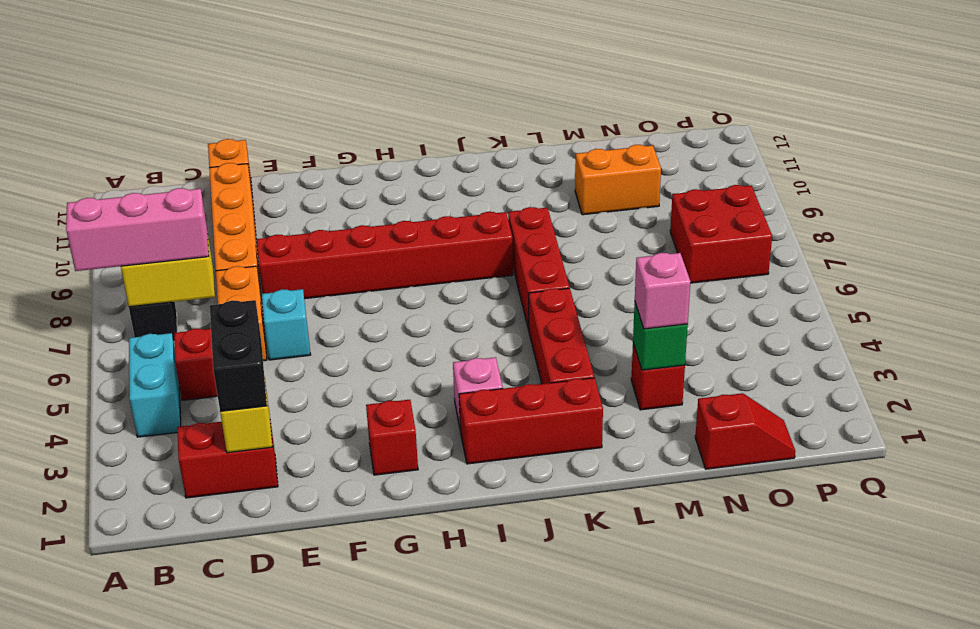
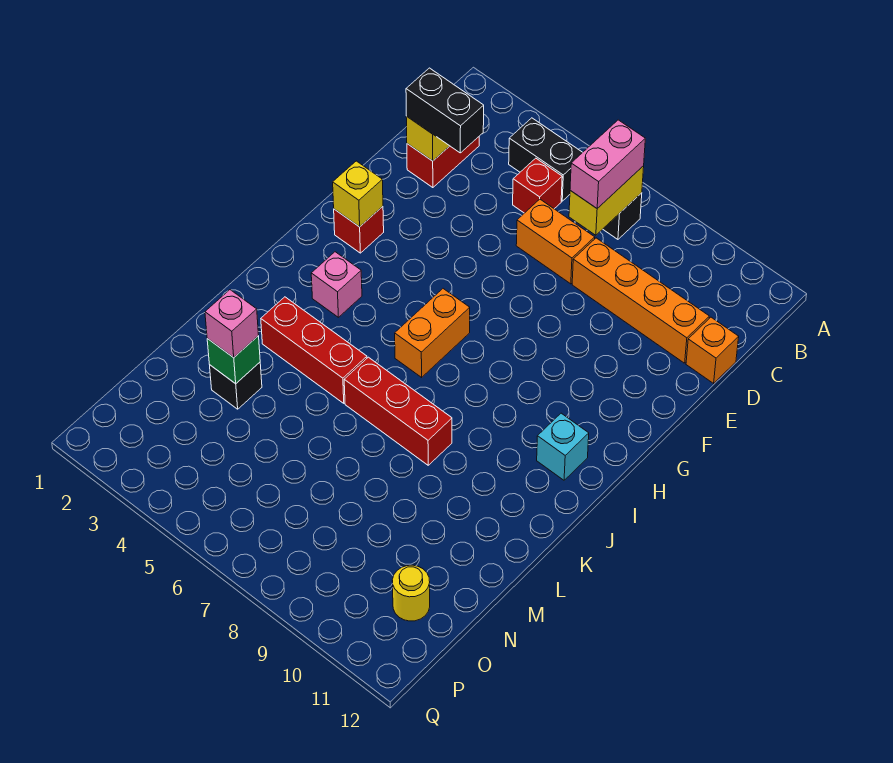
pink 1x3 brick [66,188,209,271] -> pink 1x2 brick [570,120,645,208]
cyan 1x2 brick [129,333,181,437] -> black 1x2 brick [509,118,583,201]
cyan 1x1 brick [261,289,311,360] -> cyan 1x1 brick moved to [537,413,589,480]
red 1x6 brick [257,212,513,299] -> none
none -> yellow 1x1 brick [333,161,383,227]
red 1x3 brick [459,378,603,464] -> none
red 1x1 brick [631,343,685,410] -> black 1x1 brick [210,362,262,409]
orange 1x2 brick [575,145,661,215] -> orange 1x2 brick moved to [395,289,470,377]
red 1x2 slope [695,393,795,469] -> none
red 2x2 brick [670,185,772,283] -> none
none -> yellow 1x1 round brick [392,565,430,621]

